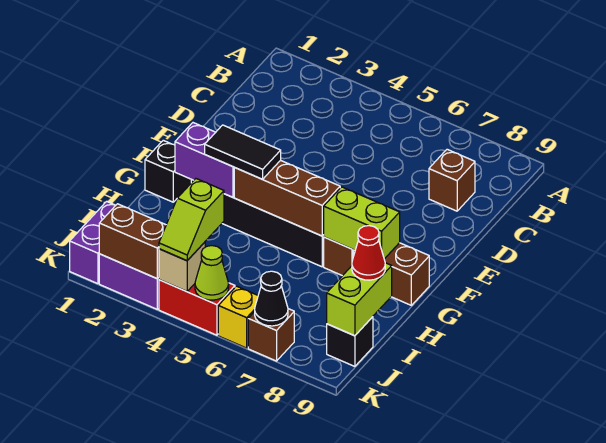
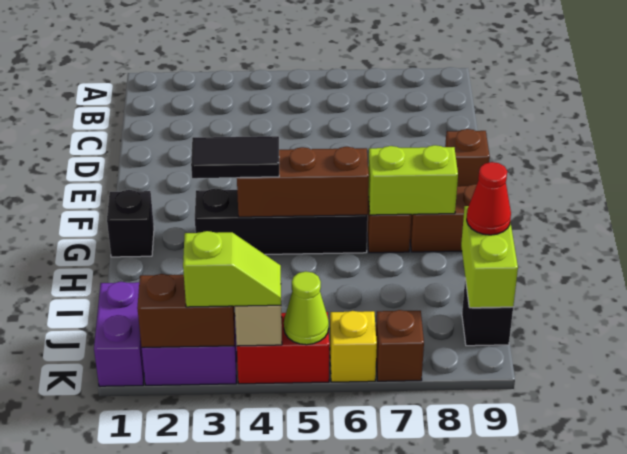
brown 1x1 brick [429,149,475,211] -> brown 1x1 brick moved to [445,129,490,186]
purple 1x2 brick [175,123,235,197] -> none
lime 1x2 slope [159,179,224,261] -> lime 1x2 slope turned to [183,231,281,307]
black 1x1 cone [255,271,288,326] -> none

